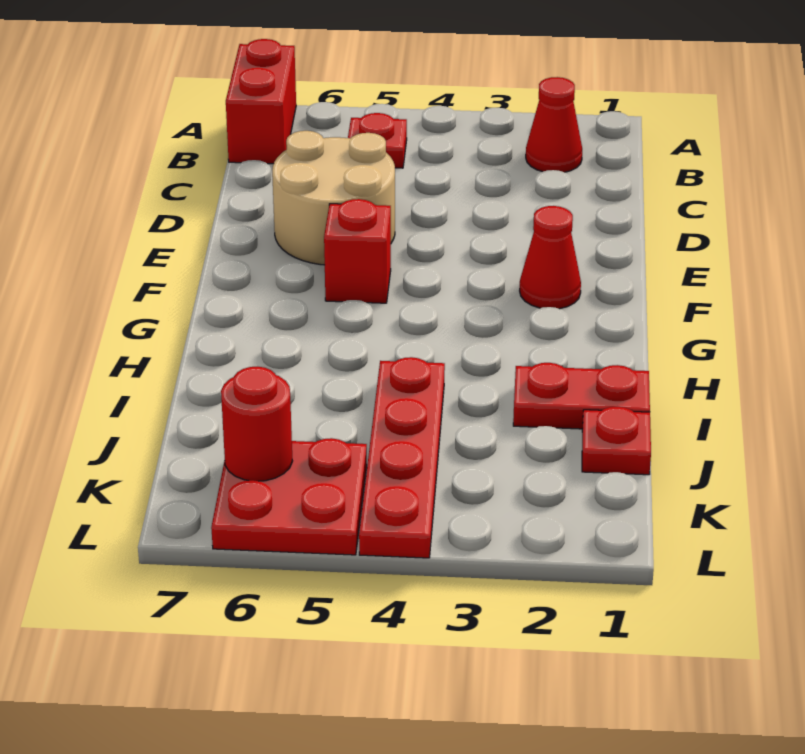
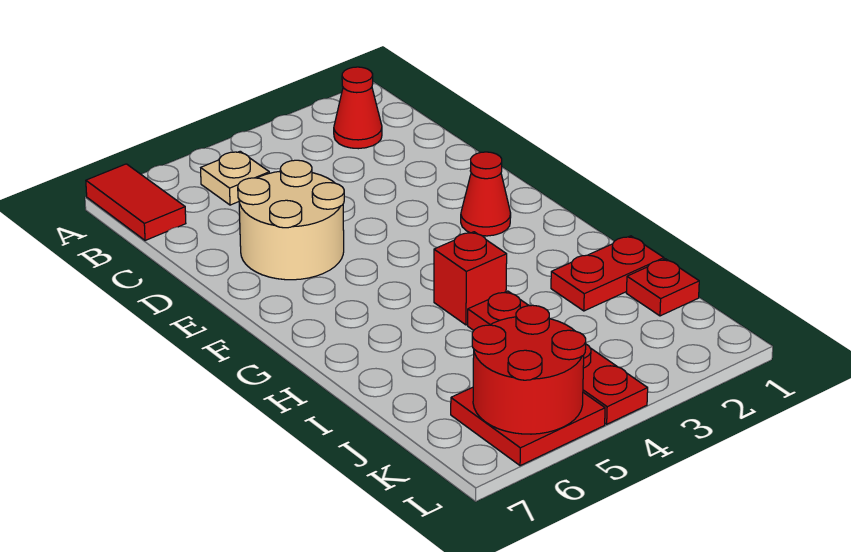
red 1x2 brick [226,39,296,164] -> red 1x2 tile [86,164,186,241]
red 1x1 plate [348,113,407,168] -> tan 1x1 plate [201,151,269,205]
red 1x1 brick [324,199,391,303] -> red 1x1 brick moved to [434,232,507,325]
red 1x1 round brick [221,367,292,481] -> red 2x2 round brick [472,305,586,434]

